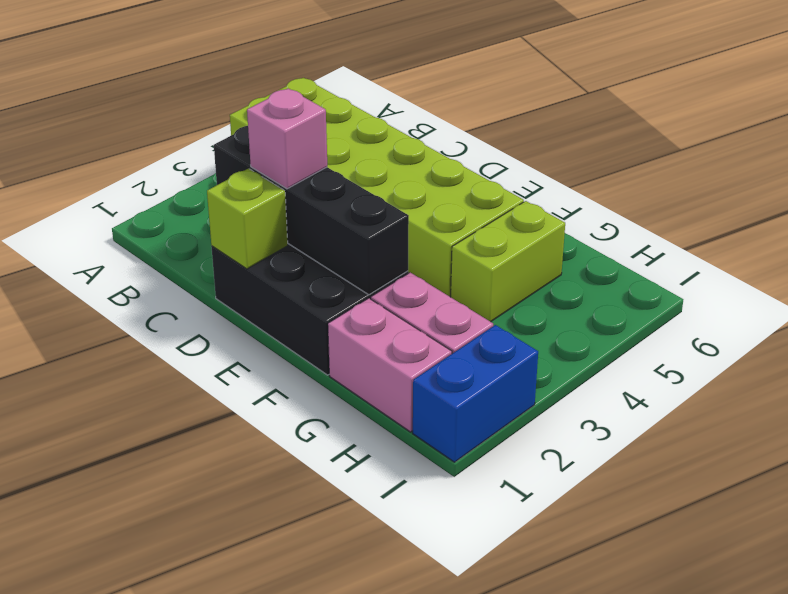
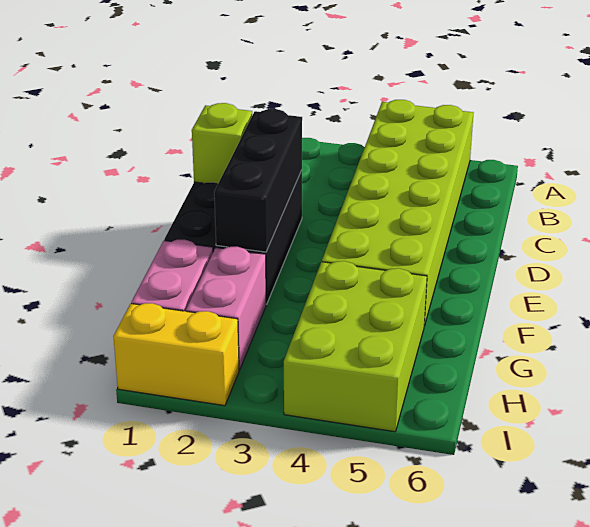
black 1x4 brick [214,126,409,295] -> black 1x3 brick [214,109,302,252]
pink 1x1 brick [247,88,327,189] -> none
lime 1x2 brick [451,201,565,322] -> lime 2x3 brick [284,261,427,432]
blue 1x2 brick [413,325,538,462] -> yellow 1x2 brick [113,303,239,406]

